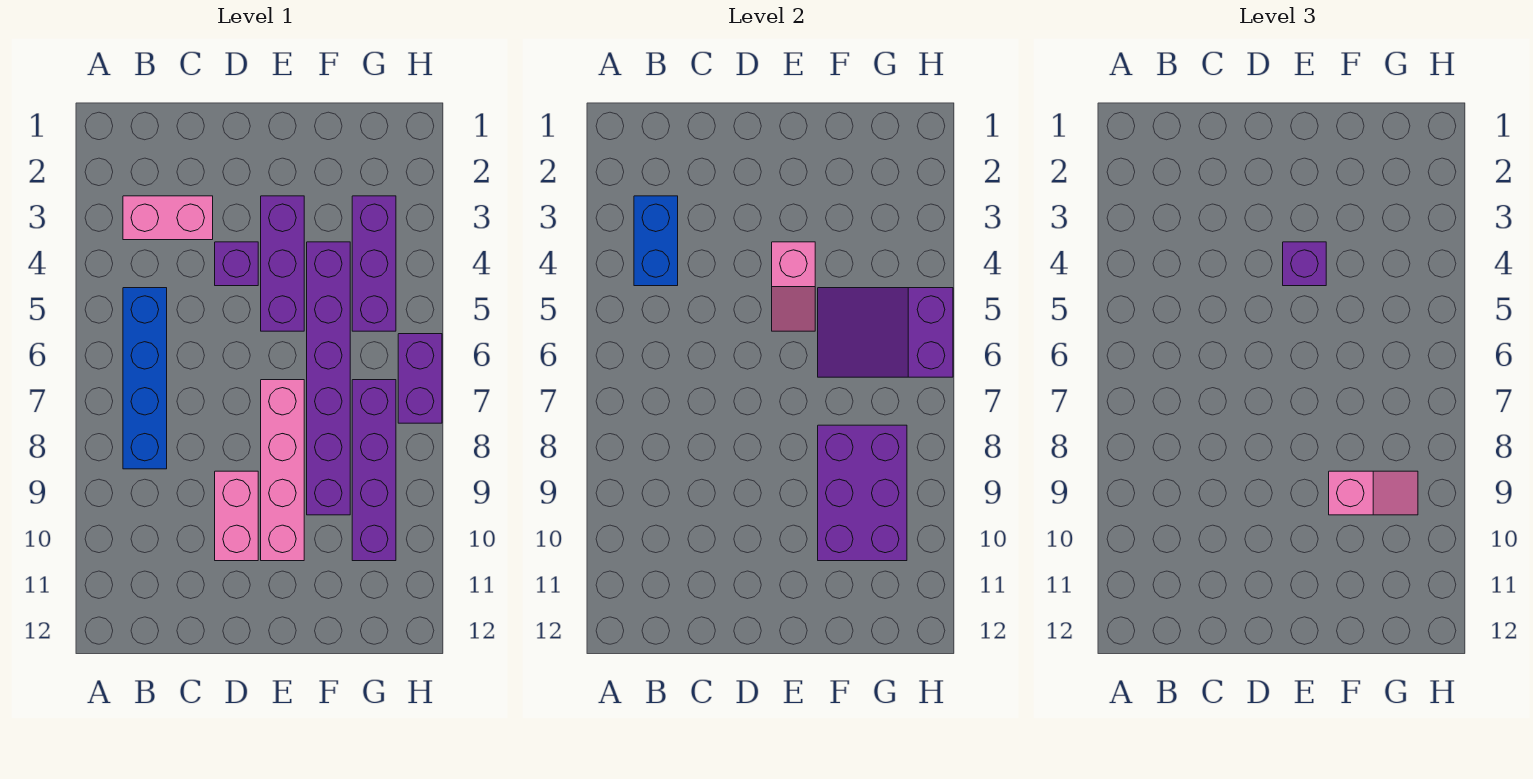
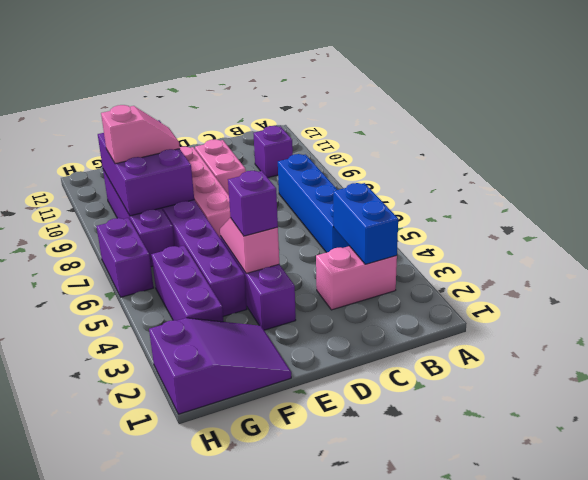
purple 1x1 brick [215,242,258,286] -> purple 1x1 brick moved to [253,126,293,178]
purple 2x3 slope [818,288,953,377] -> purple 2x3 slope moved to [149,318,291,414]
pink 1x2 slope [1329,471,1418,515] -> pink 1x2 slope turned to [101,105,180,164]

